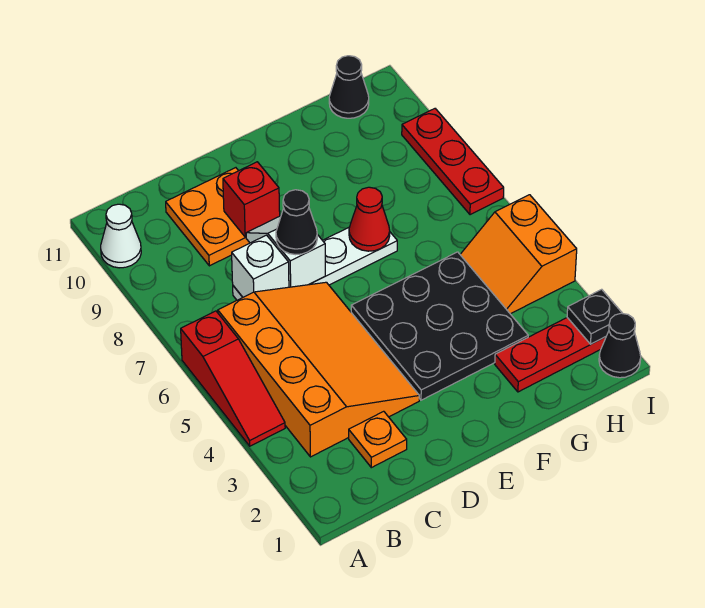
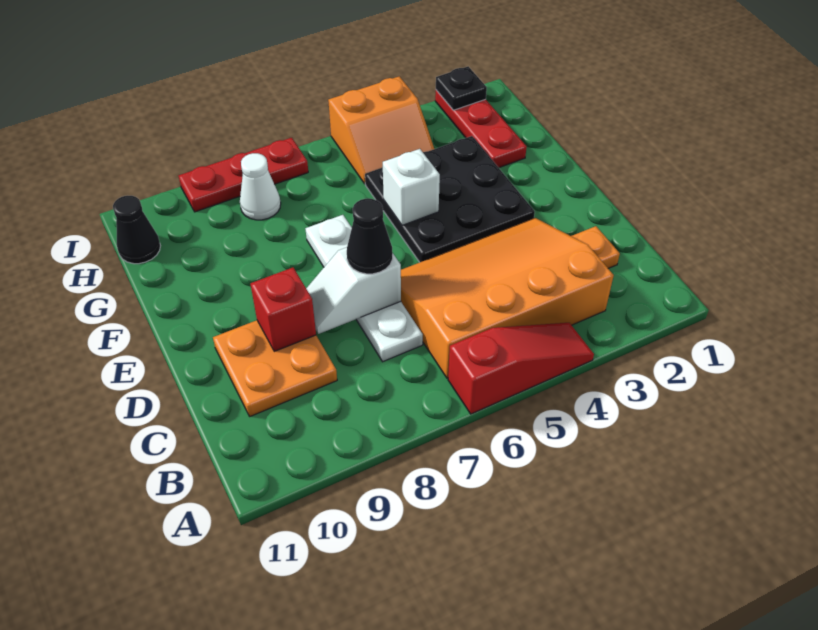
white 1x1 cone [101,204,141,268] -> white 1x1 cone moved to [240,153,281,220]
white 1x1 brick [232,235,289,297] -> white 1x1 brick moved to [383,149,440,225]
red 1x1 cone [349,187,390,251] -> none
black 1x1 cone [599,313,641,378] -> none

